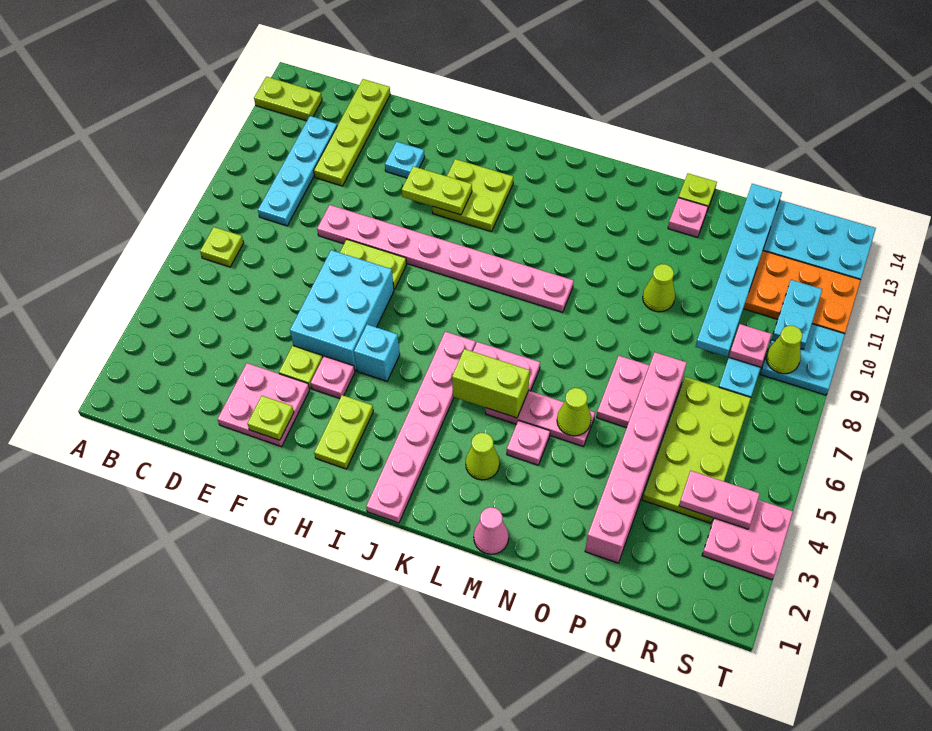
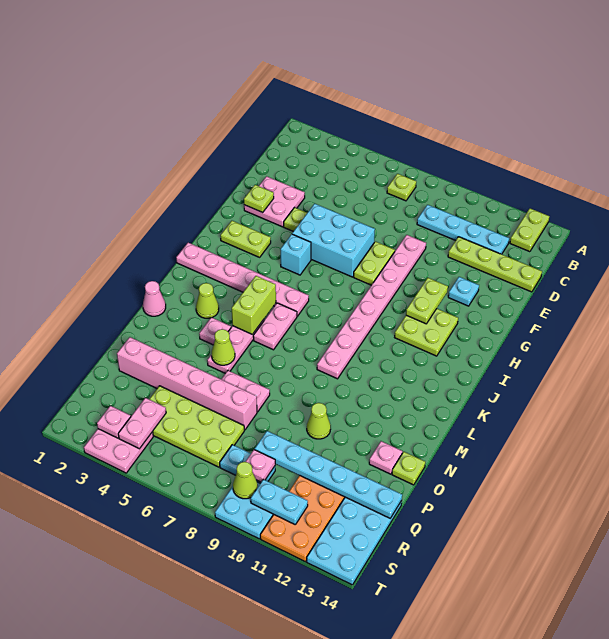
pink 1x1 plate [311,356,355,398] -> pink 1x1 plate moved to [97,406,131,438]

